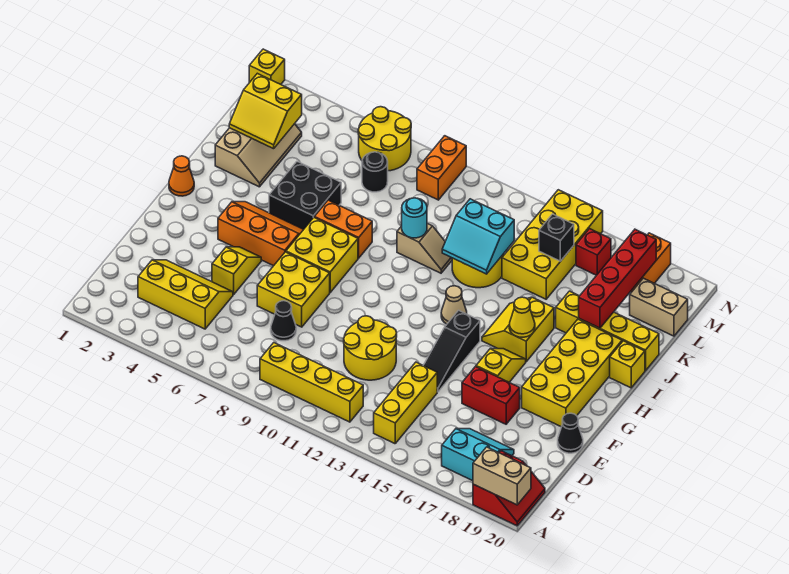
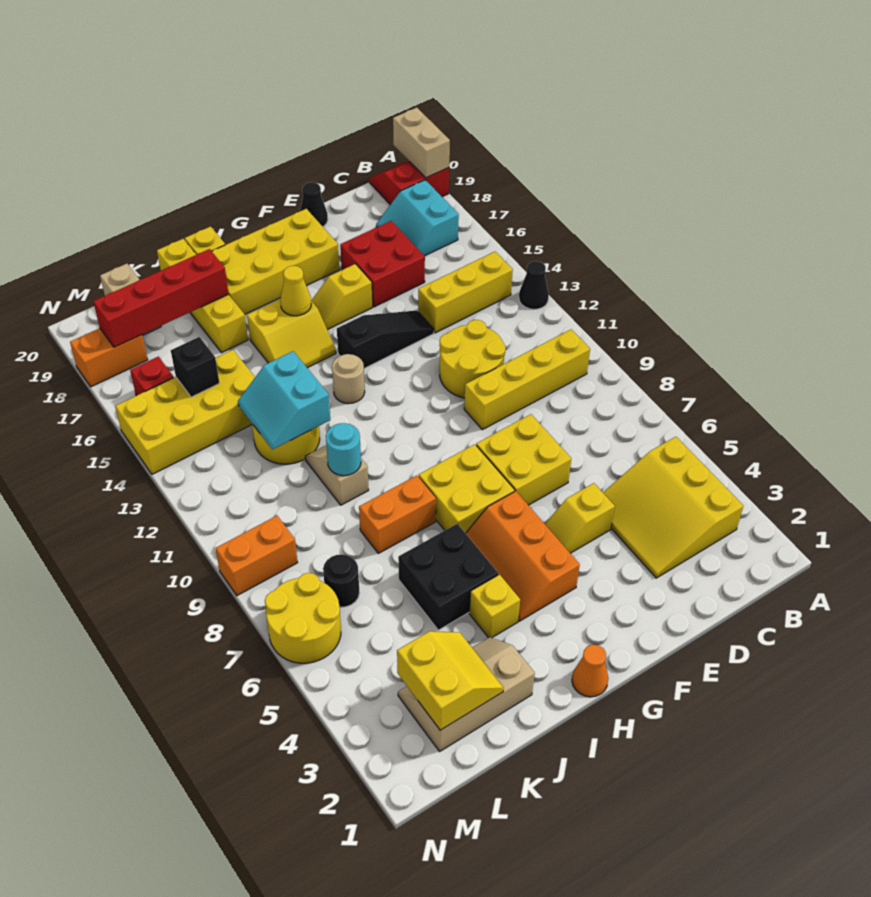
yellow 1x4 brick [260,343,363,422] -> yellow 1x4 brick turned to [464,329,590,430]
yellow 2x3 slope [138,260,233,329] -> yellow 3x3 slope [603,437,743,578]
black 1x1 cone [271,301,296,341] -> black 1x1 cone moved to [519,261,549,309]
red 1x2 brick [462,367,520,424] -> red 2x2 brick [340,221,425,307]
tan 1x1 cone [441,286,467,324] -> tan 1x1 round brick [332,354,365,404]
orange 1x2 brick [314,200,372,258] -> orange 1x2 brick turned to [359,475,436,553]
cyan 2x2 slope [442,199,514,274] -> cyan 2x2 slope turned to [238,351,330,449]
yellow 1x1 brick [249,49,285,84] -> yellow 1x1 brick moved to [469,574,520,638]

